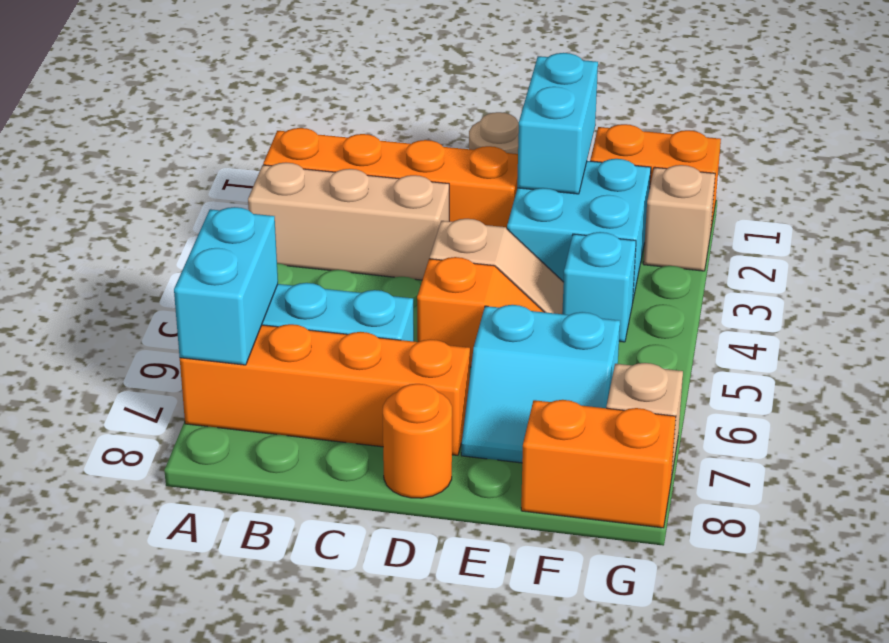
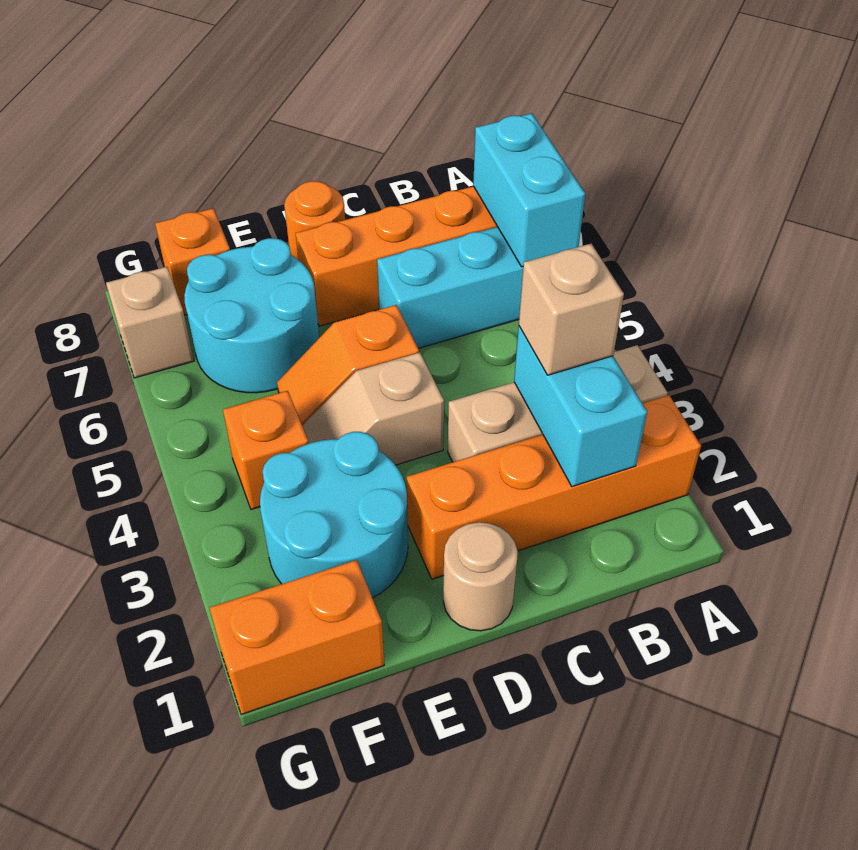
cyan 1x2 brick [517,53,598,194] -> cyan 1x2 brick moved to [514,327,647,487]
cyan 2x2 brick [507,159,651,299] -> cyan 2x2 round brick [260,432,408,598]
cyan 2x2 slope [461,305,620,463] -> cyan 2x2 round brick [184,238,319,393]
cyan 1x1 brick [562,232,636,342] -> orange 1x1 brick [223,391,309,510]
orange 1x2 brick [521,400,676,528] -> orange 1x1 brick [155,208,230,315]
tan 1x1 brick [643,165,715,271] -> tan 1x1 brick moved to [519,244,624,375]

